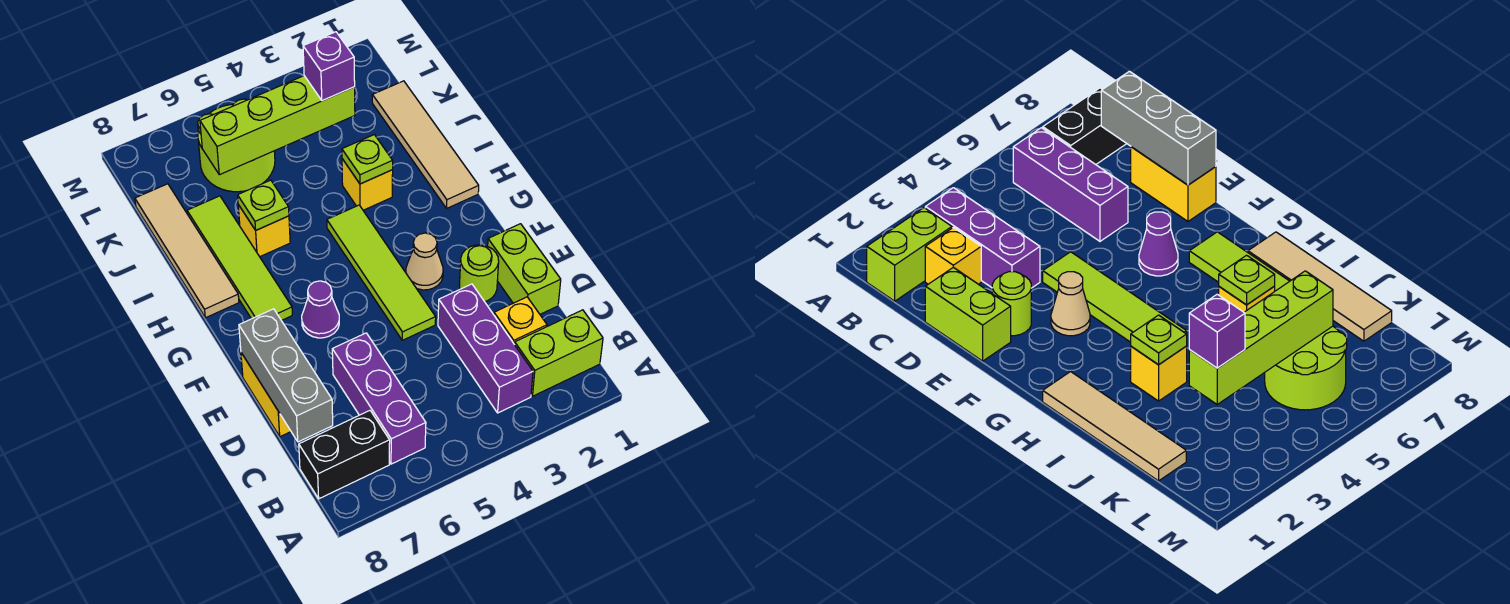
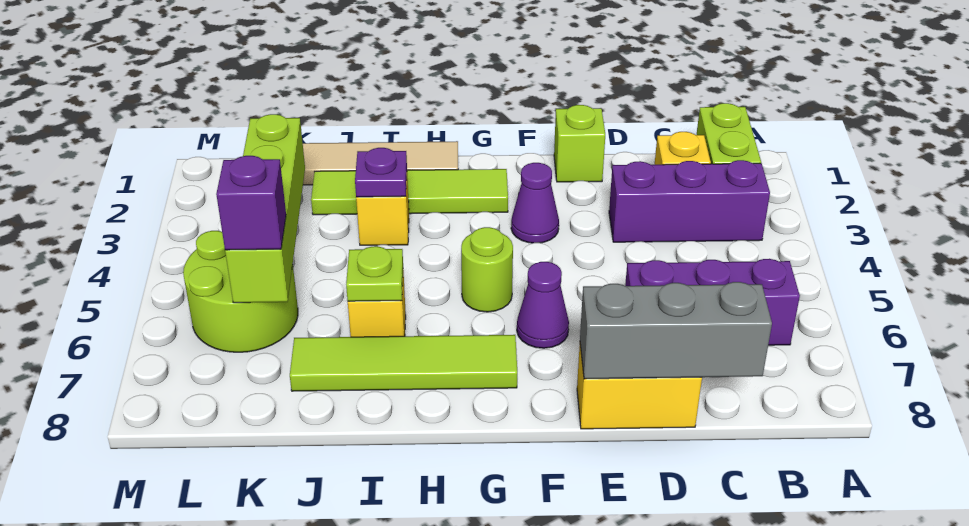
black 1x2 brick [299,411,390,499] -> none
lime 1x2 brick [488,224,561,314] -> lime 1x1 brick [554,105,605,182]
lime 1x1 round brick [460,245,499,302] -> lime 1x1 round brick moved to [461,227,513,312]
lime 1x4 tile [327,205,436,340] -> lime 1x4 tile moved to [311,169,508,215]
tan 1x1 cone [406,233,443,290] -> purple 1x1 cone [511,163,559,243]
tan 1x4 tile [135,184,239,318] -> none
lime 1x1 plate [342,135,393,184] -> purple 1x1 plate [355,148,407,197]
purple 1x1 brick [303,32,355,101] -> purple 1x1 brick moved to [216,156,286,250]

